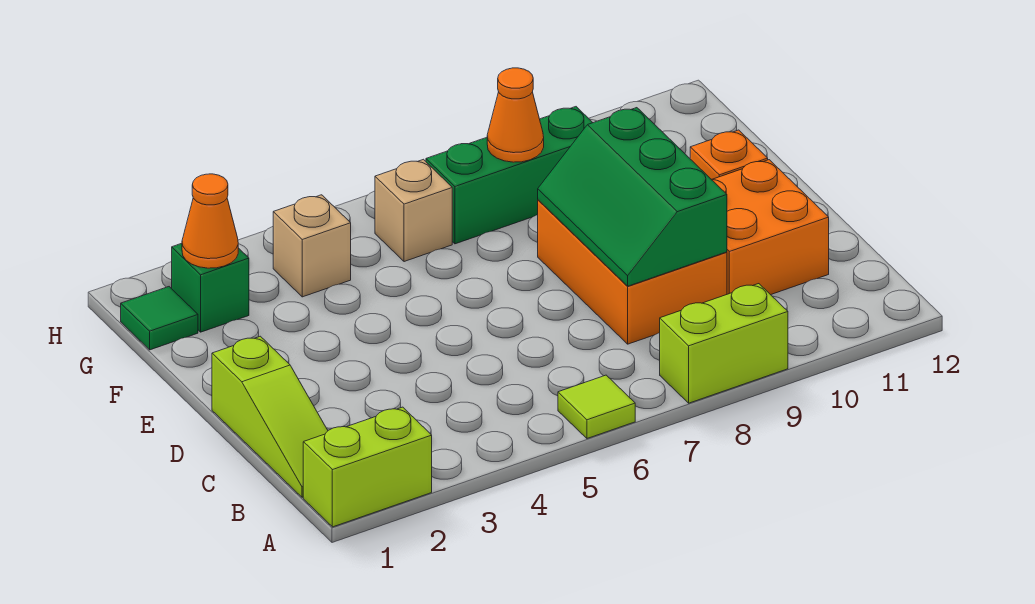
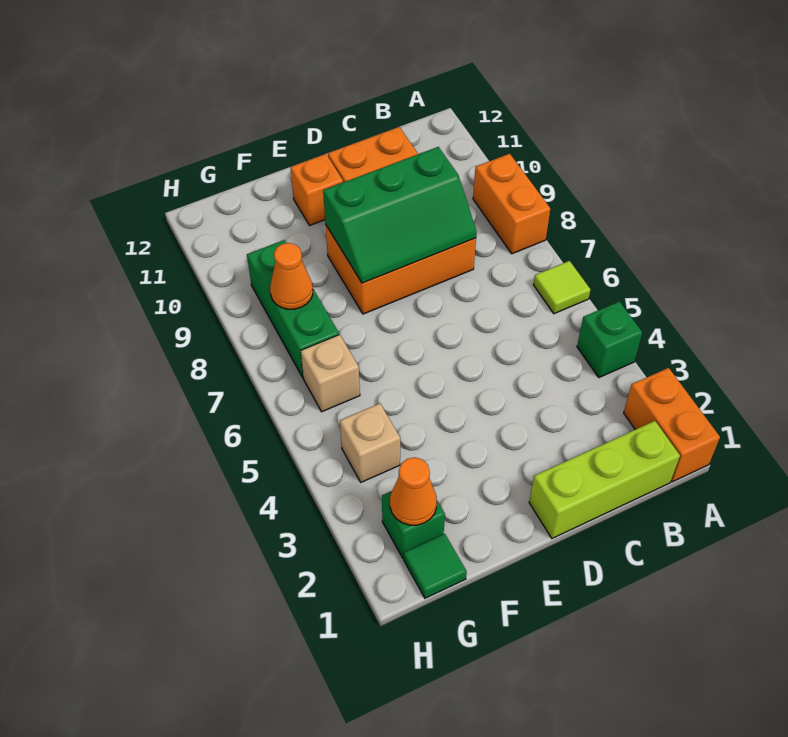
lime 1x2 brick [303,407,432,527] -> orange 1x2 brick [624,368,720,482]
none -> green 1x1 brick [577,301,642,378]
lime 1x2 brick [660,284,788,403] -> orange 1x2 brick [473,154,550,254]
lime 1x3 slope [212,336,328,497] -> lime 1x3 brick [529,421,680,538]

